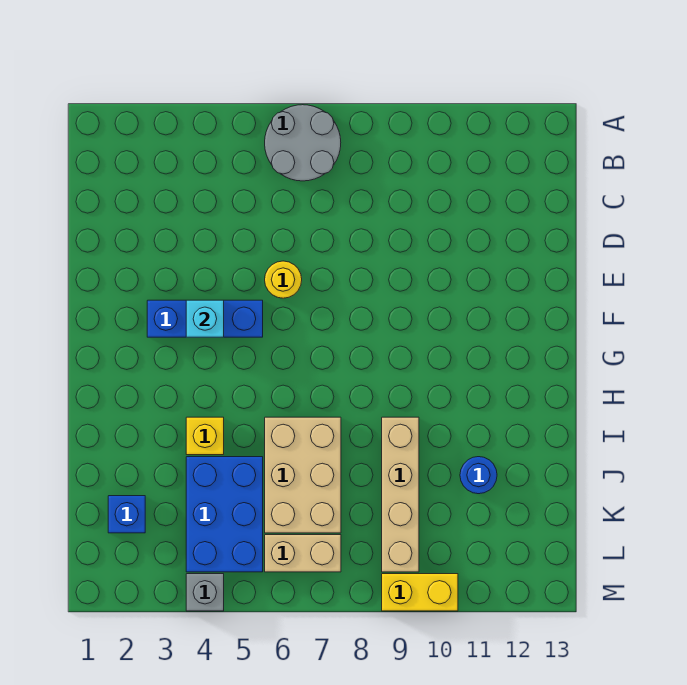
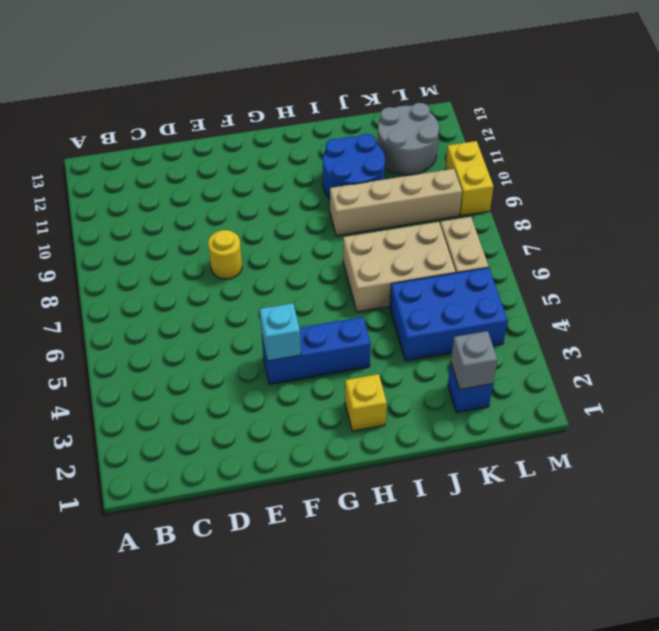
grey 2x2 round brick [265,105,341,181] -> grey 2x2 round brick moved to [377,103,439,175]
yellow 1x1 round brick [265,261,302,298] -> yellow 1x1 round brick moved to [208,230,242,279]
blue 1x3 brick [147,300,263,337] -> blue 1x3 brick turned to [262,317,371,384]
yellow 1x1 brick [186,417,224,455] -> yellow 1x1 brick moved to [345,374,387,431]
blue 1x1 round brick [460,457,497,494] -> blue 2x2 round brick [323,134,385,199]
grey 1x1 brick [186,574,224,611] -> grey 1x1 brick moved to [451,331,497,389]

